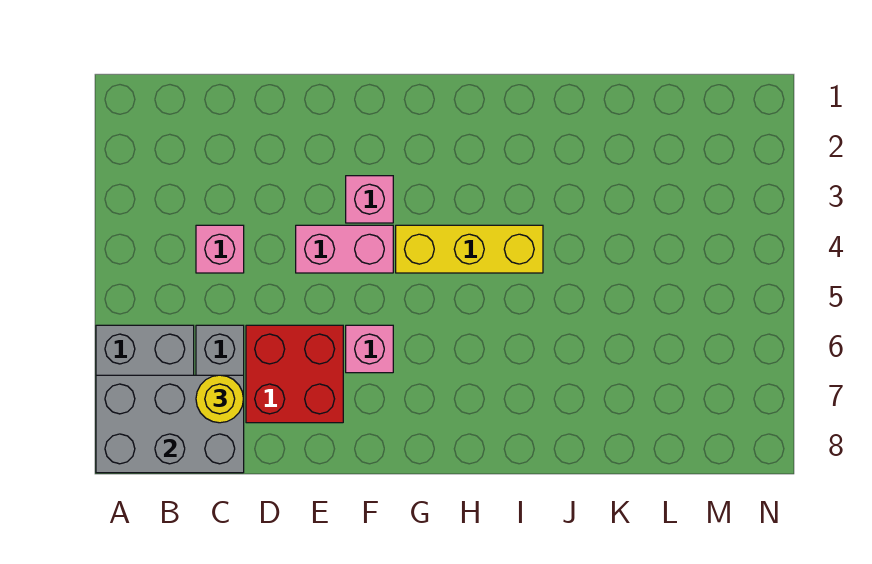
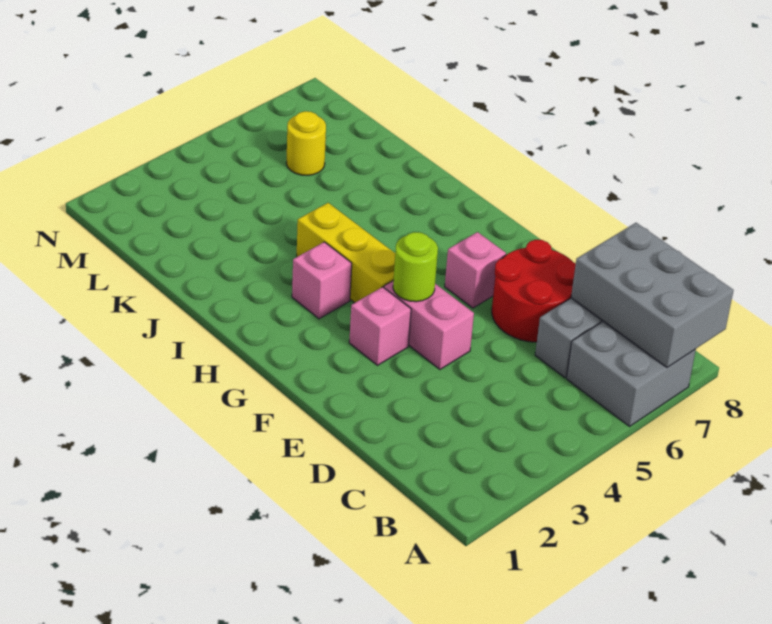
pink 1x1 brick [196,225,244,273] -> pink 1x1 brick moved to [292,242,352,319]
yellow 1x1 round brick [196,375,243,423] -> yellow 1x1 round brick moved to [286,111,326,175]
red 2x2 brick [246,325,343,423] -> red 2x2 round brick [492,240,576,342]
none -> lime 1x1 round brick [393,232,438,302]

